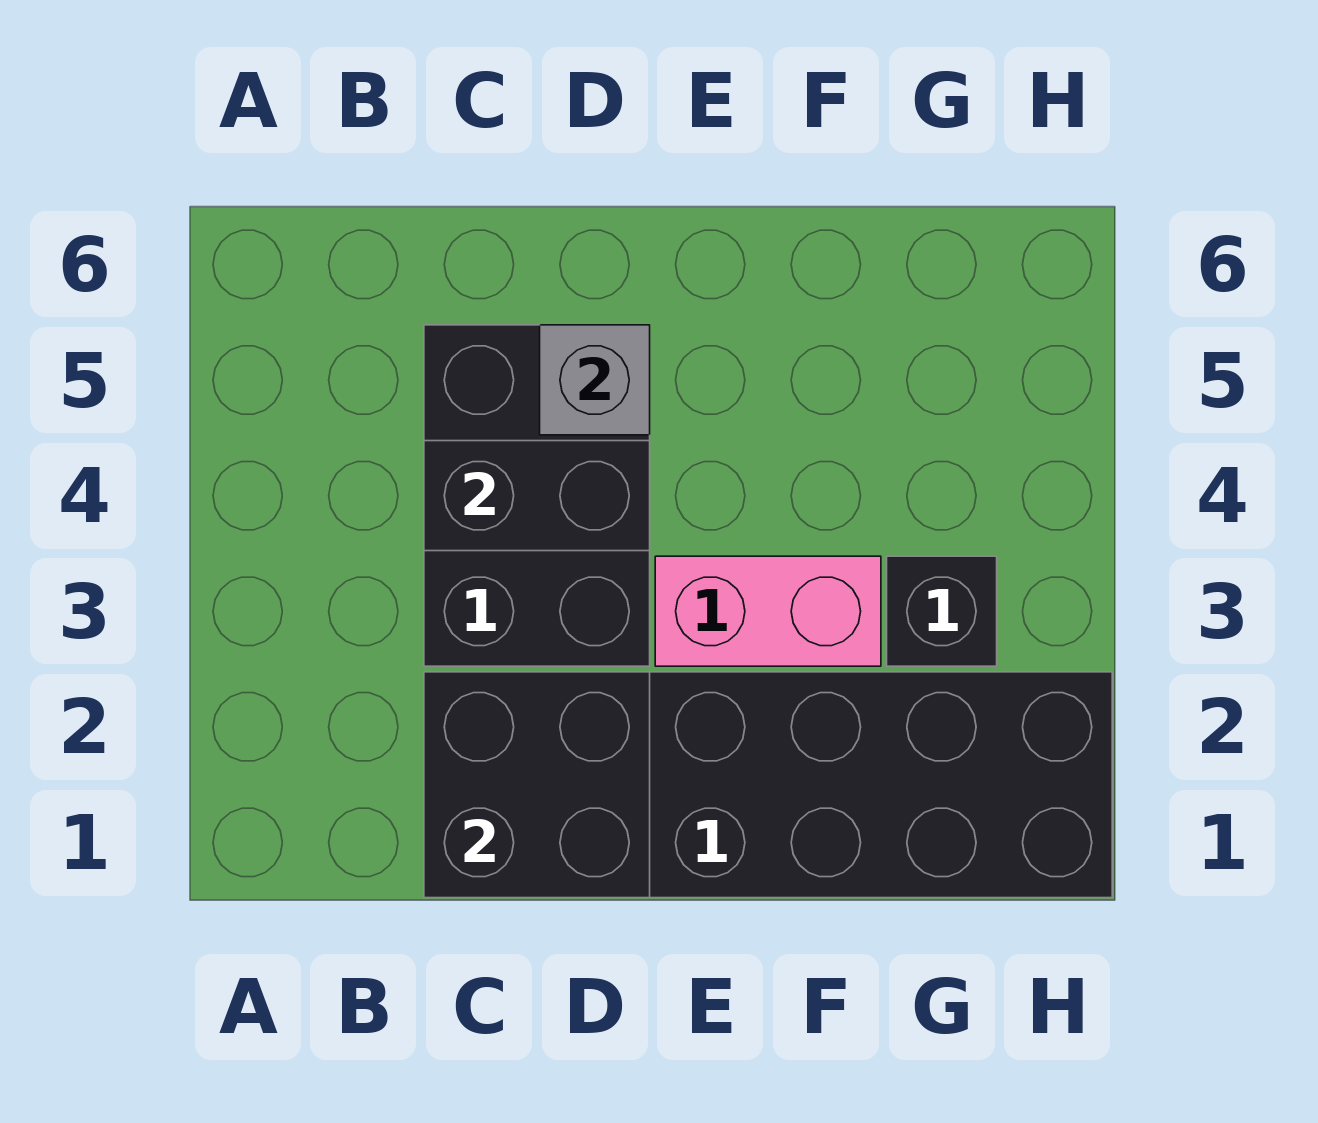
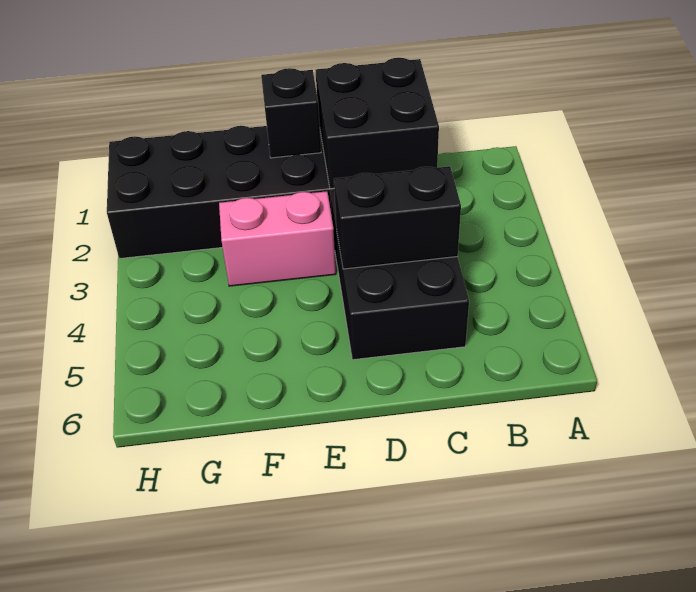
grey 1x1 brick [540,325,650,435] -> none
black 1x1 brick [887,556,997,666] -> black 1x1 brick moved to [261,68,321,158]

